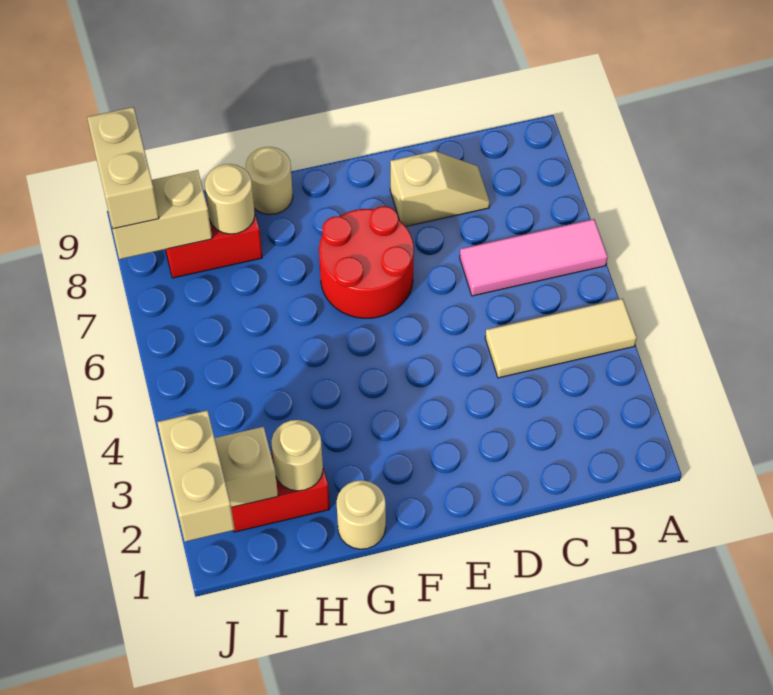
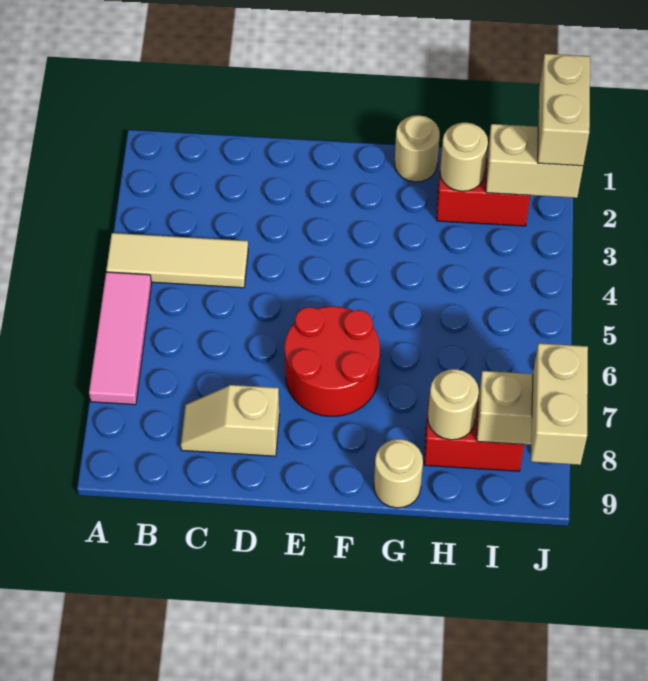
pink 1x3 tile [460,219,608,296] -> pink 1x3 tile turned to [89,272,152,405]

